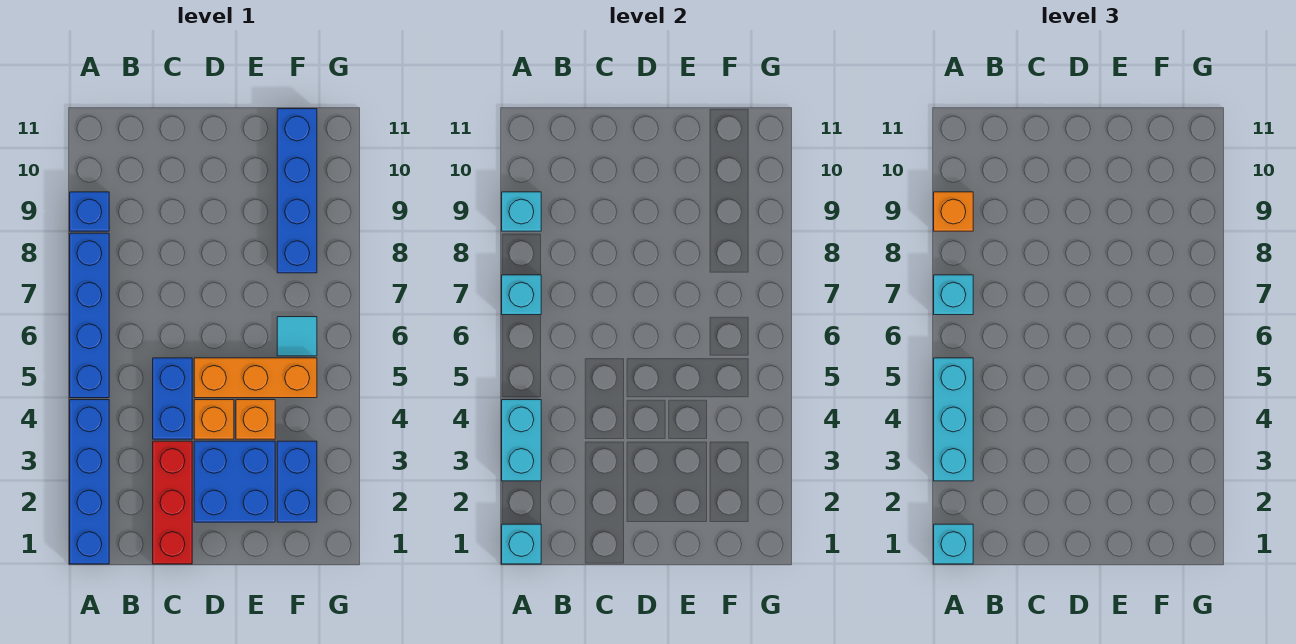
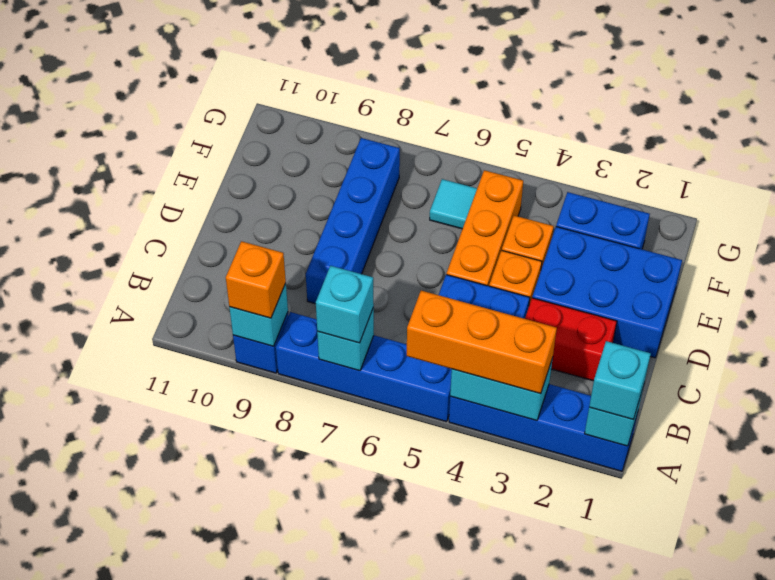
cyan 1x3 brick [934,358,973,481] -> orange 1x3 brick [407,291,557,394]
red 1x3 brick [153,441,192,564] -> red 1x2 brick [525,298,617,381]
blue 2x2 brick [194,441,275,522] -> blue 2x3 brick [532,227,682,358]
blue 1x4 brick [277,109,317,273] -> blue 1x4 brick turned to [306,138,400,304]

